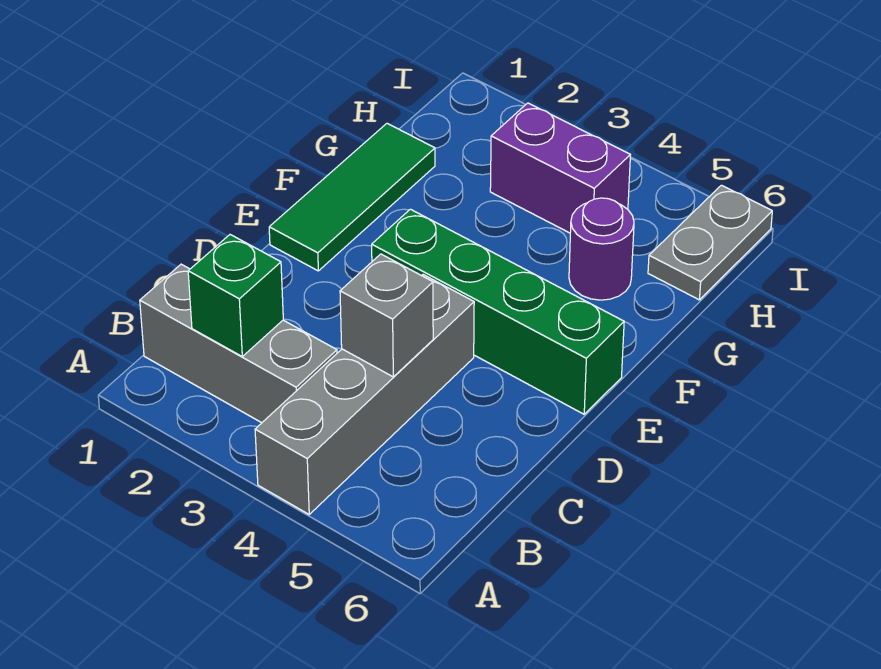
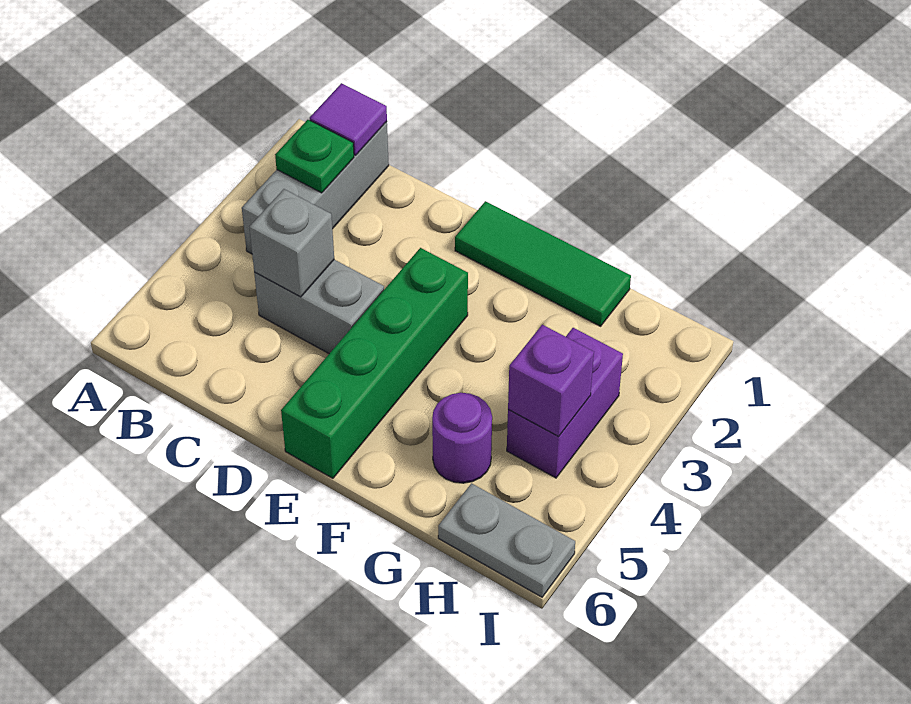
grey 1x4 brick [255,275,474,514] -> grey 1x2 brick [254,260,384,354]
none -> purple 1x1 tile [310,83,387,155]
green 1x1 brick [188,235,283,356] -> green 1x1 plate [275,120,354,193]
none -> purple 1x1 brick [508,325,594,437]

